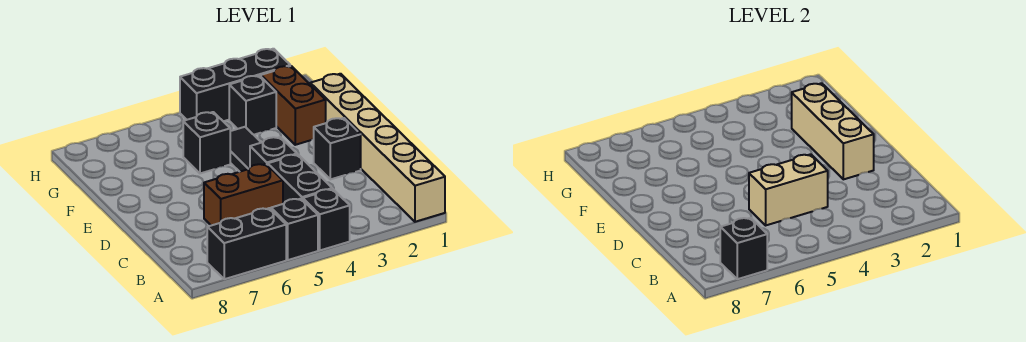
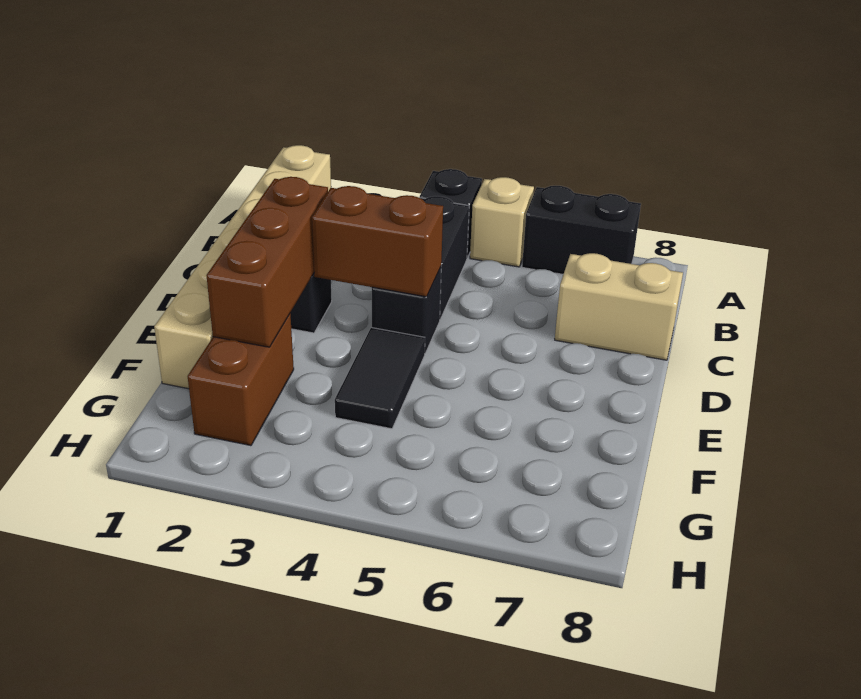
black 1x1 brick [271,199,318,260] -> tan 1x1 brick [470,177,534,267]
black 1x1 brick [720,218,767,279] -> none
tan 1x2 brick [749,154,828,225] -> tan 1x2 brick moved to [555,253,683,360]
brown 1x2 brick [204,164,283,226] -> brown 1x2 brick moved to [312,186,443,297]
tan 1x3 brick [792,83,874,179] -> brown 1x3 brick [206,177,328,347]
black 1x1 brick [183,112,230,173] -> none
black 1x1 brick [229,76,276,135] -> none
black 1x3 brick [180,49,290,121] -> none

